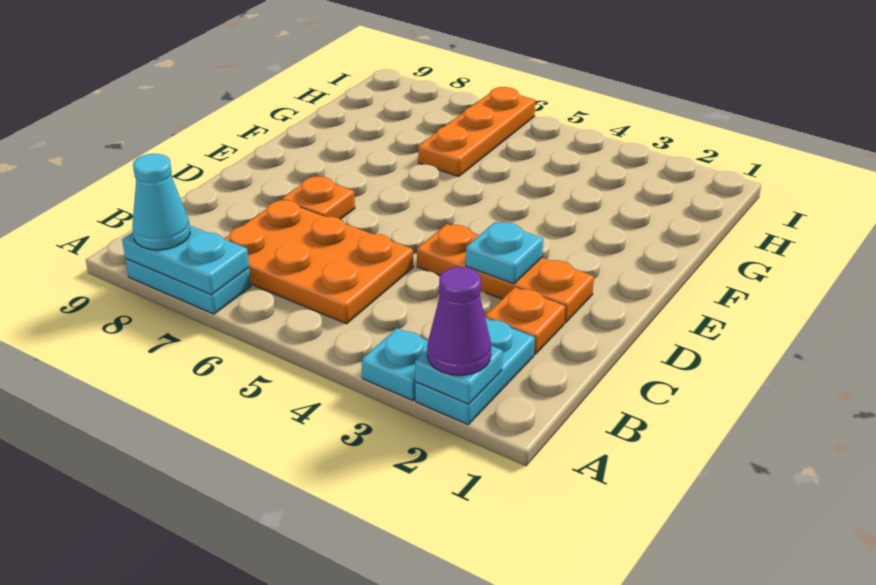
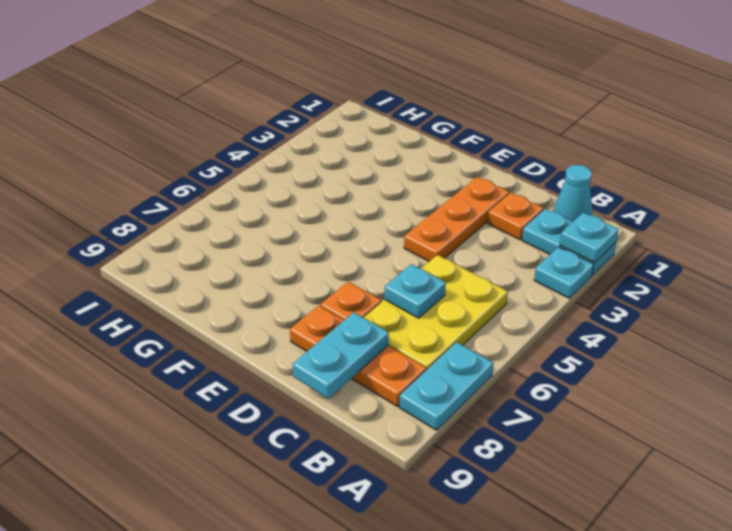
purple 1x1 cone [427,267,491,375] -> none
cyan 1x2 plate [122,226,249,295] -> cyan 1x2 plate moved to [293,313,389,398]
cyan 1x1 cone [132,154,190,250] -> cyan 1x1 cone moved to [553,165,593,221]
orange 2x3 plate [224,200,413,324] -> yellow 2x3 plate [364,255,508,370]
cyan 1x1 plate [466,222,543,284] -> cyan 1x1 plate moved to [384,264,446,318]
orange 1x3 plate [418,87,535,177] -> orange 1x3 plate moved to [290,306,426,407]

